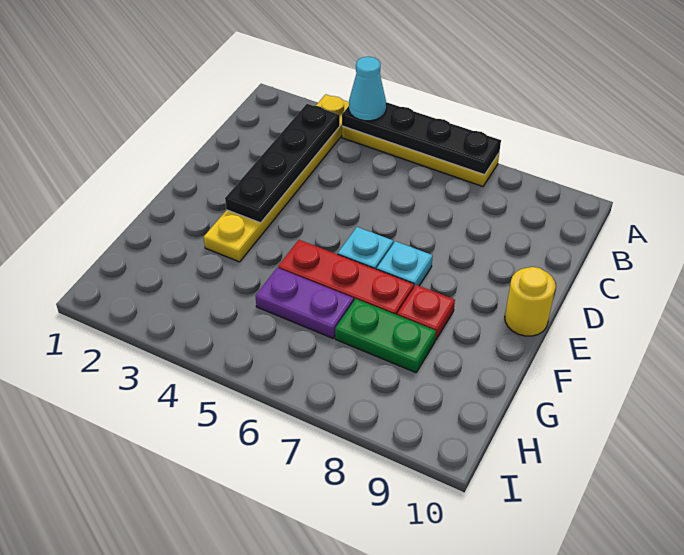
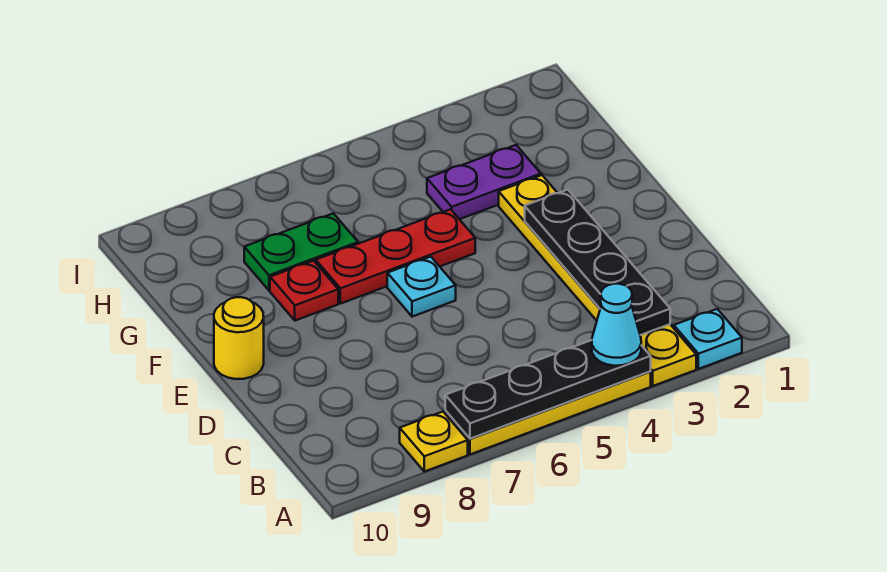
none -> yellow 1x1 plate [400,412,468,472]
cyan 1x1 plate [377,241,433,287] -> cyan 1x1 plate moved to [674,309,742,369]
purple 1x2 plate [256,268,354,338] -> purple 1x2 plate moved to [427,145,541,219]

